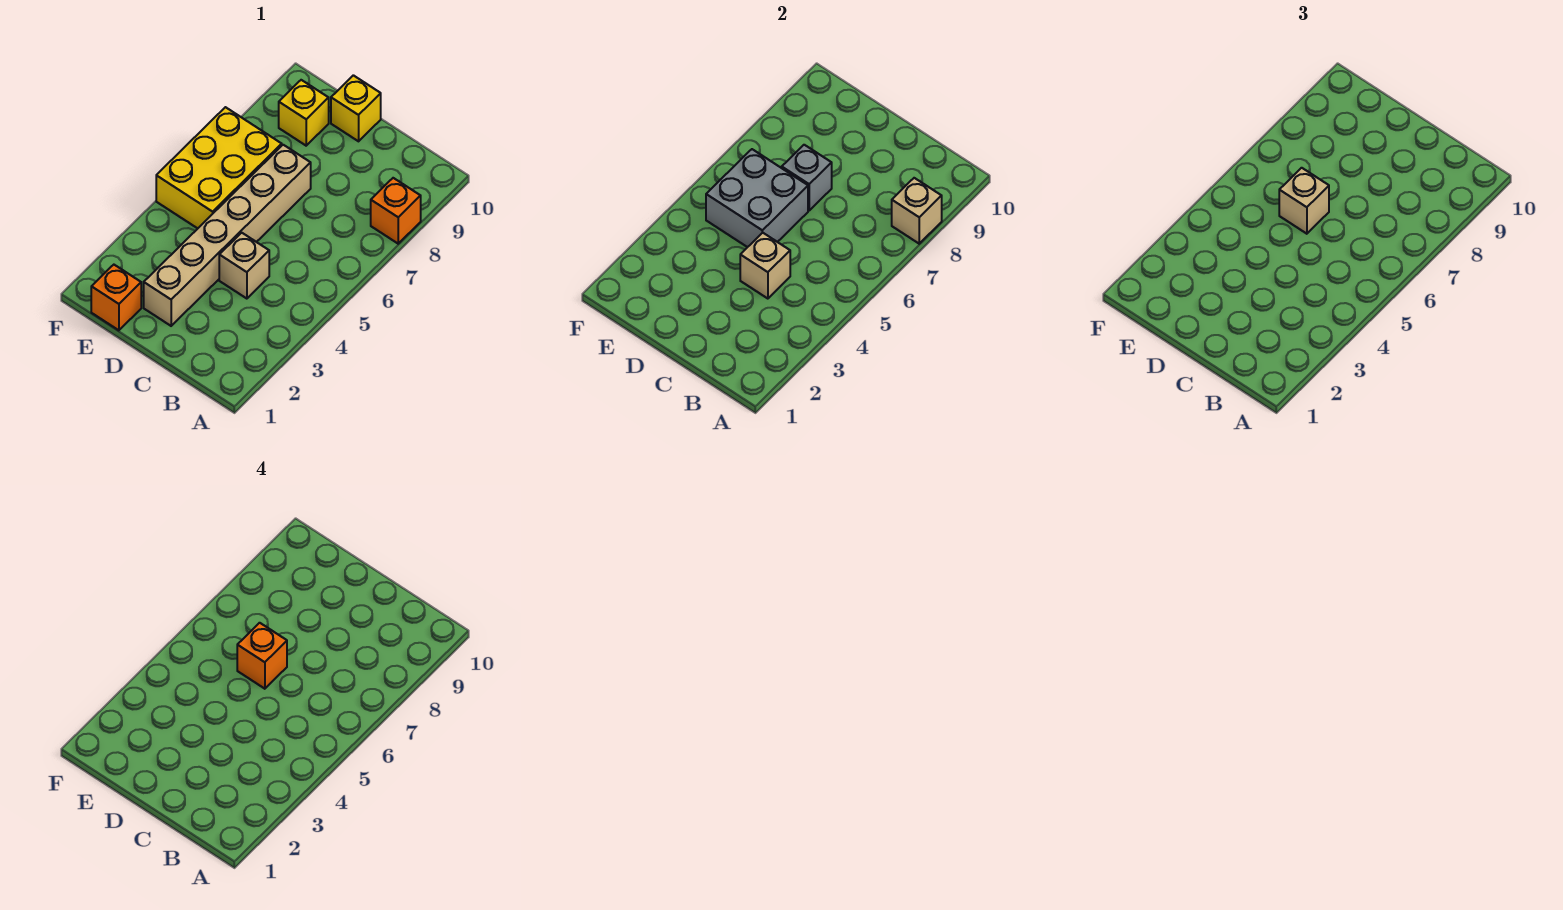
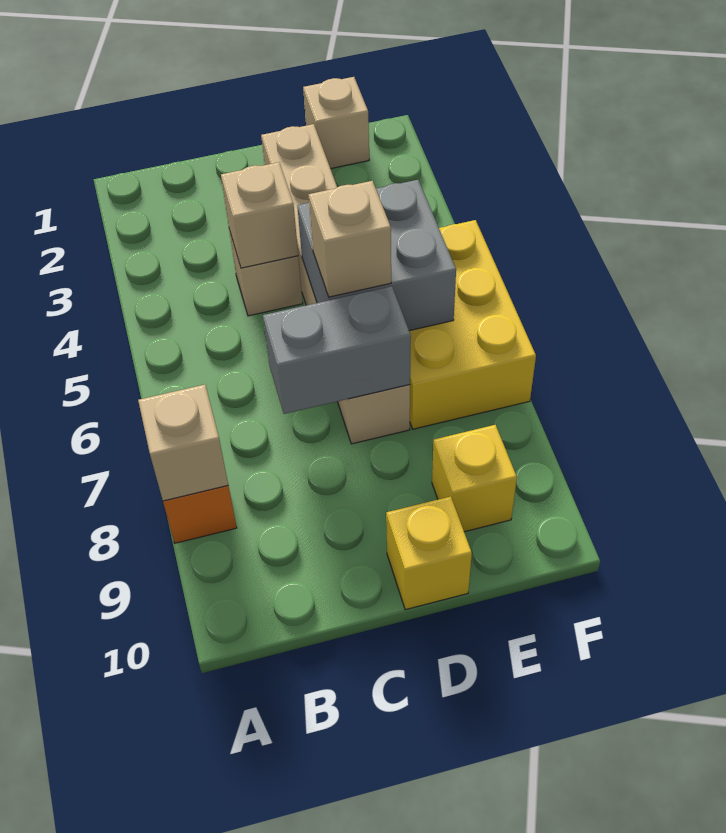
orange 1x1 brick [237,623,287,689] -> none
grey 1x1 brick [782,145,832,210] -> grey 1x2 brick [263,286,411,414]
orange 1x1 brick [91,265,141,330] -> tan 1x1 brick [303,77,369,169]

